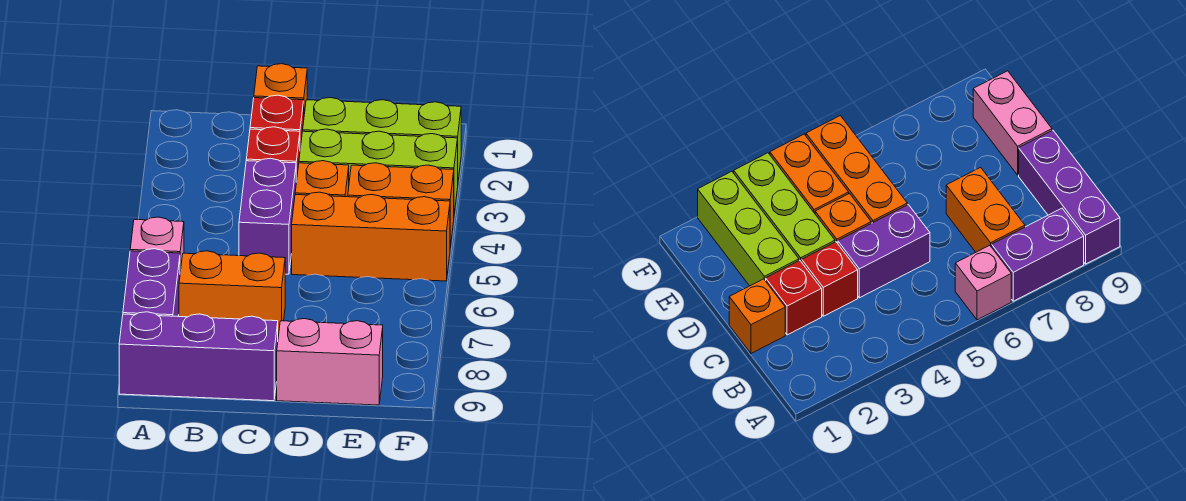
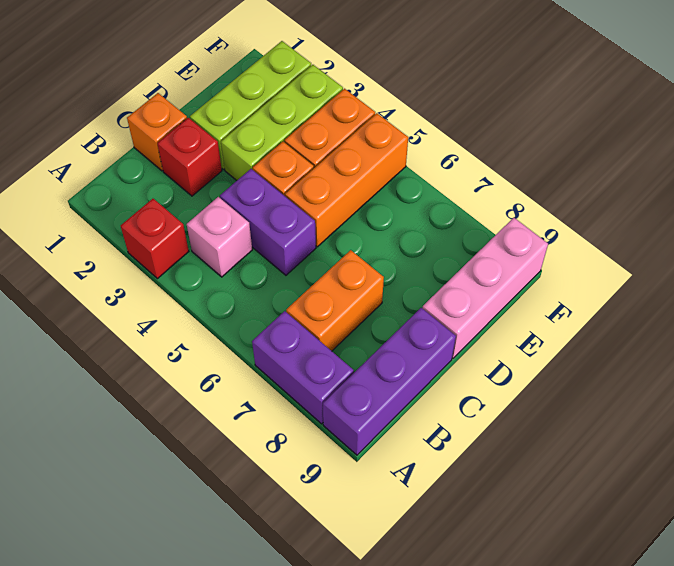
pink 1x1 brick [130,217,184,271] -> pink 1x1 brick moved to [187,197,252,277]
red 1x1 brick [246,127,300,182] -> red 1x1 brick moved to [121,199,189,279]
pink 1x2 brick [277,319,383,405] -> pink 1x3 brick [423,218,548,358]

